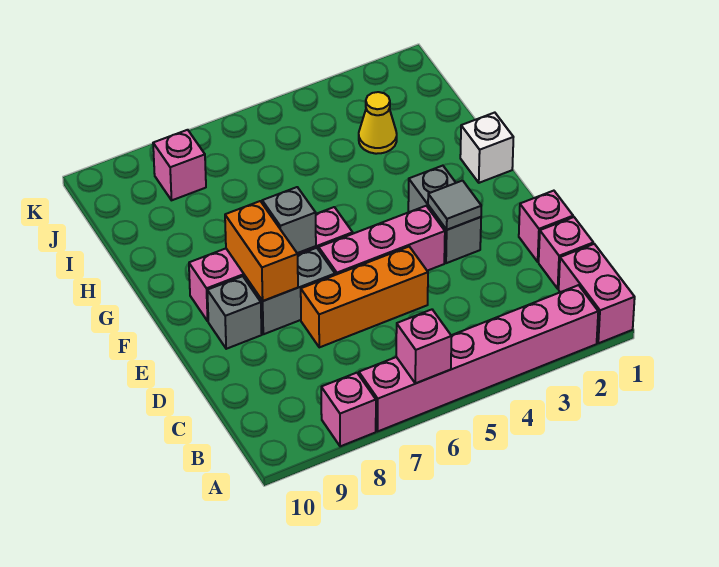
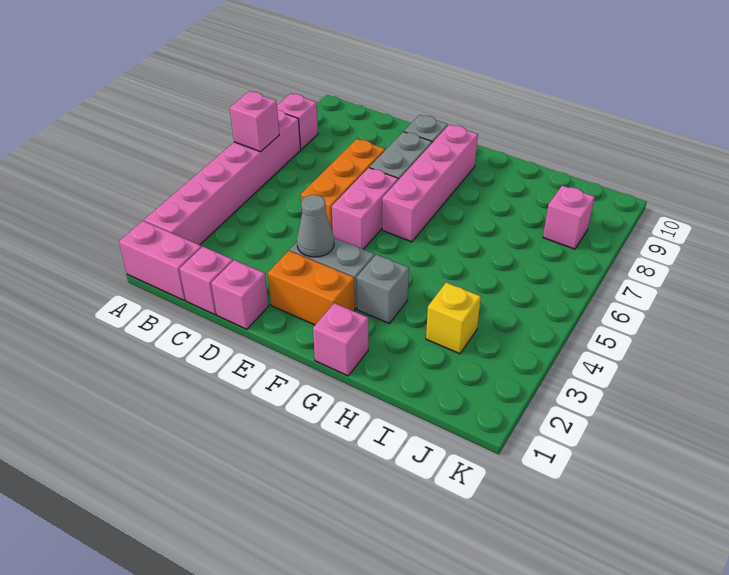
grey 1x1 tile [428,181,481,230] -> grey 1x1 cone [297,195,334,257]
pink 1x3 brick [319,206,445,275] -> pink 1x2 brick [332,168,398,249]
orange 1x2 brick [225,201,298,301] -> orange 1x2 brick moved to [268,251,355,325]
grey 1x1 brick [262,187,316,253] -> grey 1x1 brick moved to [357,255,409,323]
white 1x1 brick [460,113,513,183] -> pink 1x1 brick [313,303,368,376]
yellow 1x1 cone [359,92,397,154] -> yellow 1x1 brick [426,282,481,354]

